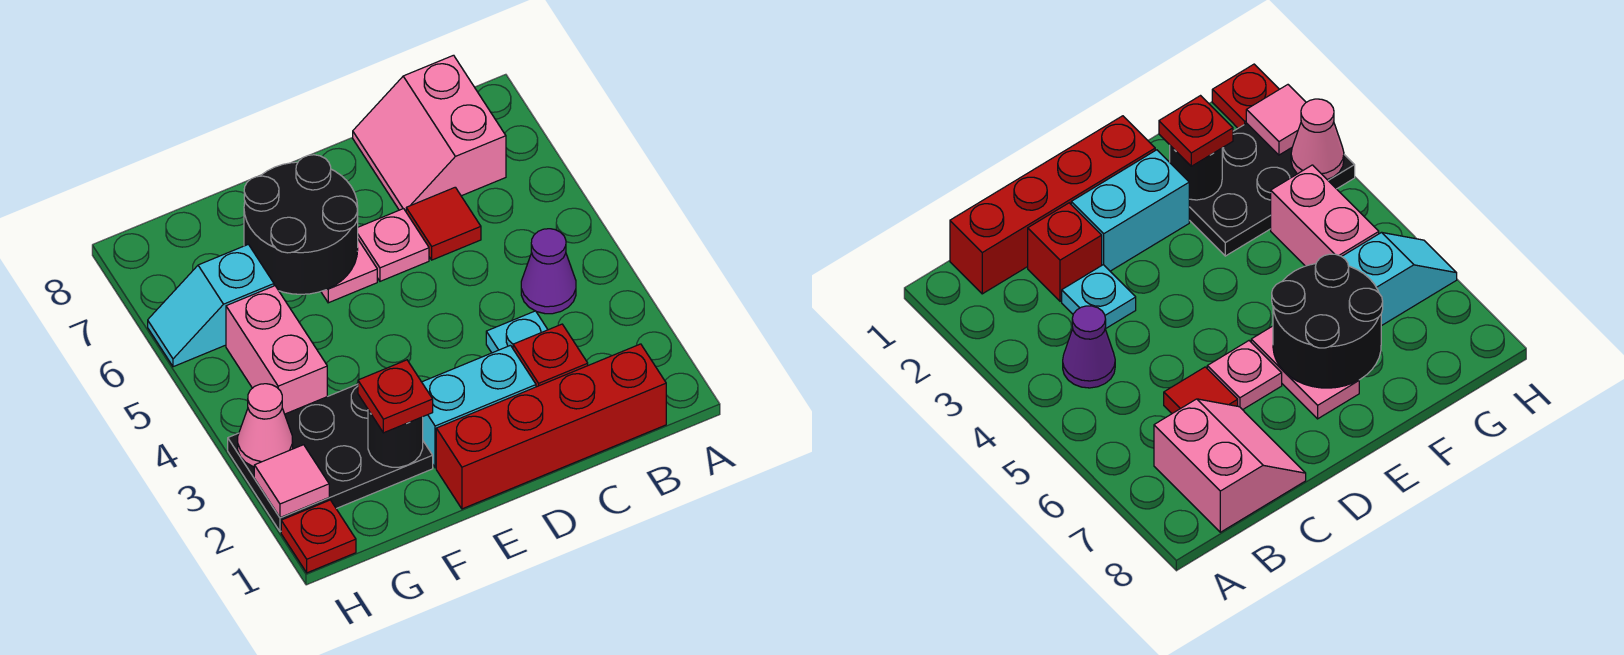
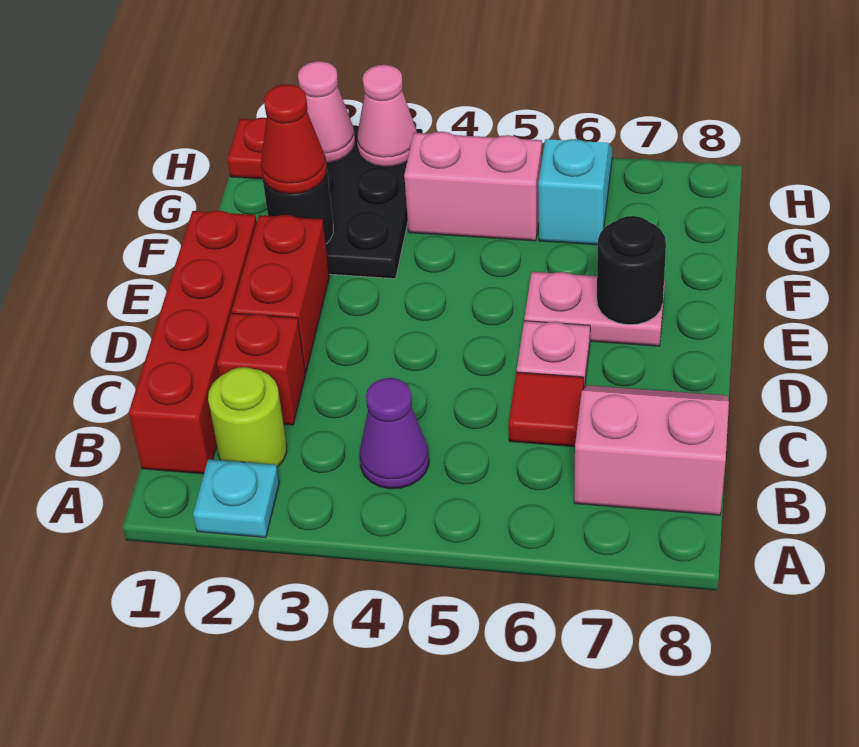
none -> lime 1x1 round brick [208,367,287,467]
cyan 1x1 plate [486,311,548,353] -> cyan 1x1 plate moved to [193,459,279,538]
cyan 1x2 brick [422,345,536,468] -> red 1x2 brick [232,215,329,373]
black 2x2 round brick [244,155,358,294] -> black 1x1 round brick [597,216,666,325]
red 1x1 plate [358,360,433,433] -> red 1x1 cone [261,84,327,194]
pink 1x1 tile [254,445,329,518] -> pink 1x1 cone [298,61,355,163]

